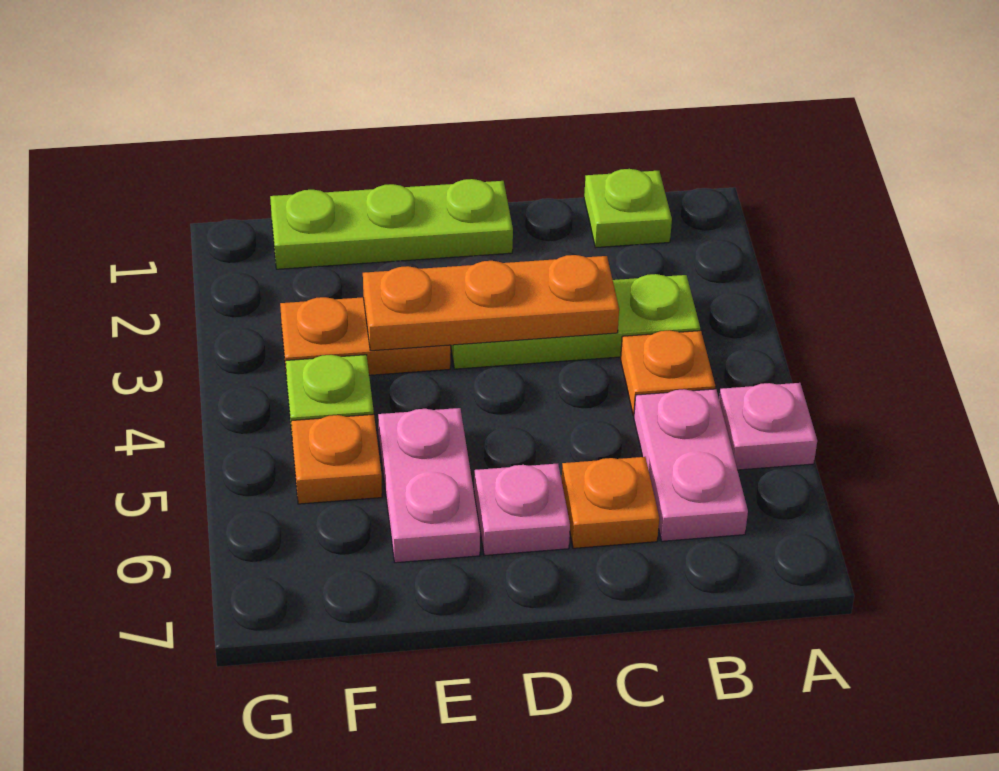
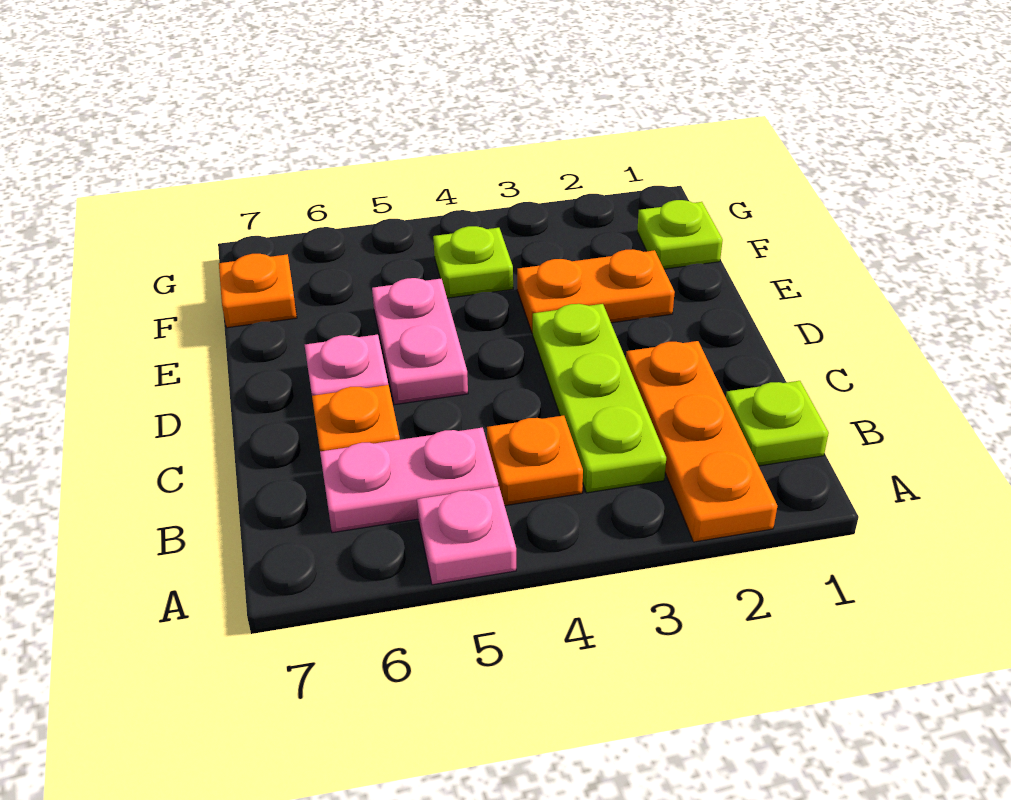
orange 1x3 plate [363,255,619,351] -> orange 1x3 plate moved to [626,341,777,542]
lime 1x3 plate [270,179,513,269] -> lime 1x1 plate [637,200,723,269]
orange 1x2 plate [280,297,451,379] -> orange 1x2 plate turned to [517,249,675,334]
pink 1x2 plate [378,408,480,563] -> pink 1x2 plate turned to [372,278,468,405]
orange 1x1 plate [291,414,382,504] -> orange 1x1 plate moved to [219,254,297,328]

